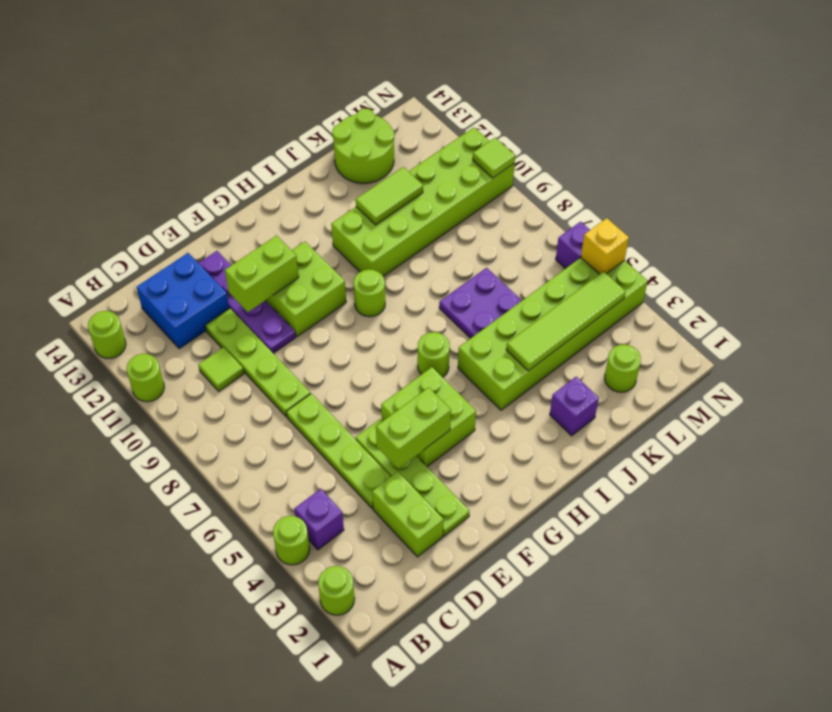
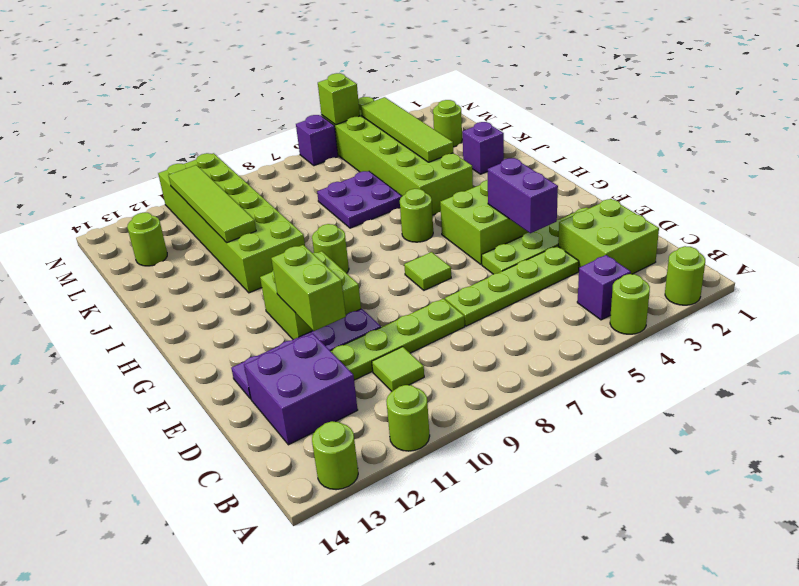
blue 2x2 brick [137,253,229,349] -> purple 2x2 brick [244,334,358,445]
lime 1x2 brick [372,472,443,557] -> lime 2x2 brick [558,199,659,274]
lime 1x2 brick [376,387,451,469] -> purple 1x2 brick [488,158,558,233]
lime 1x2 tile [356,167,423,225] -> lime 1x4 tile [169,165,256,243]
lime 2x2 round brick [332,109,394,183] -> lime 1x1 round brick [127,213,167,266]
yellow 1x1 brick [581,218,629,274] -> lime 1x1 brick [318,73,360,125]
lime 1x1 tile [473,138,515,178] -> lime 1x1 tile moved to [404,252,451,290]

